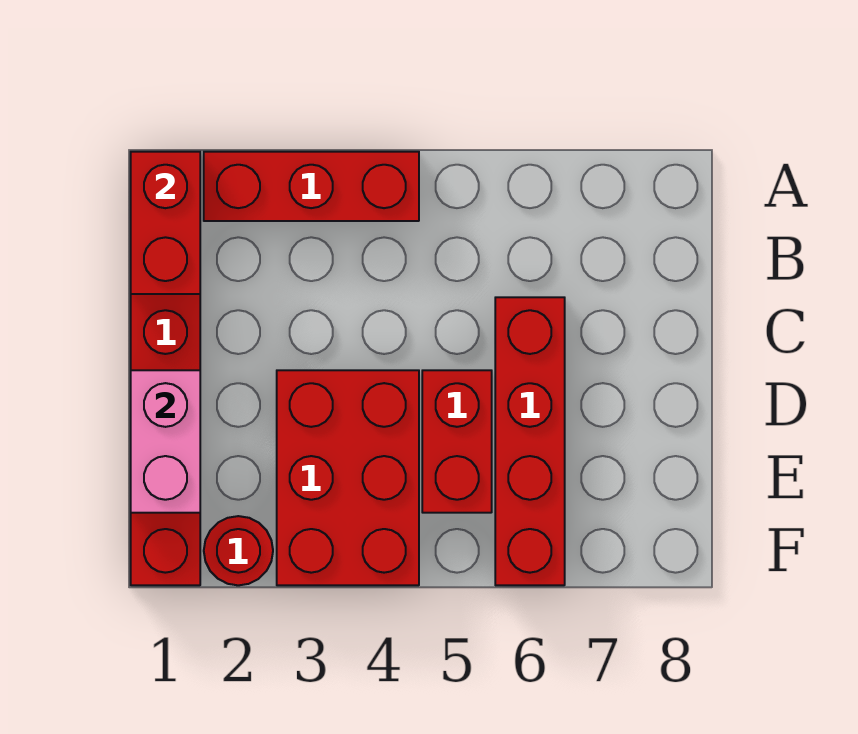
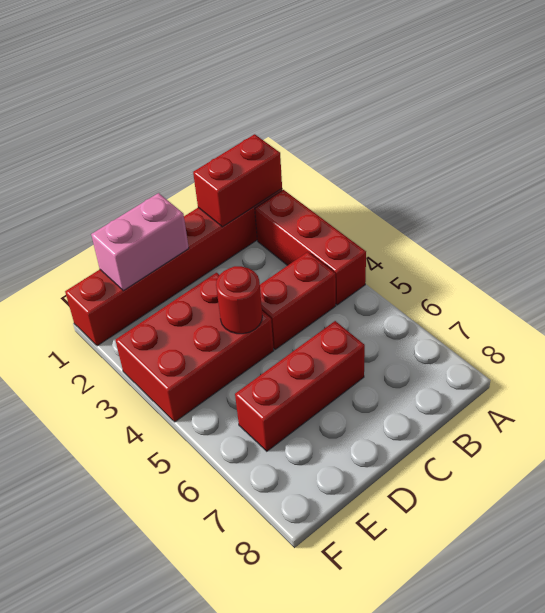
red 1x4 brick [495,297,565,585] -> red 1x3 brick [235,321,365,451]
red 1x2 brick [422,370,492,513] -> red 1x2 brick moved to [260,252,336,350]
red 1x1 round brick [204,516,273,585] -> red 1x1 round brick moved to [216,266,262,334]

